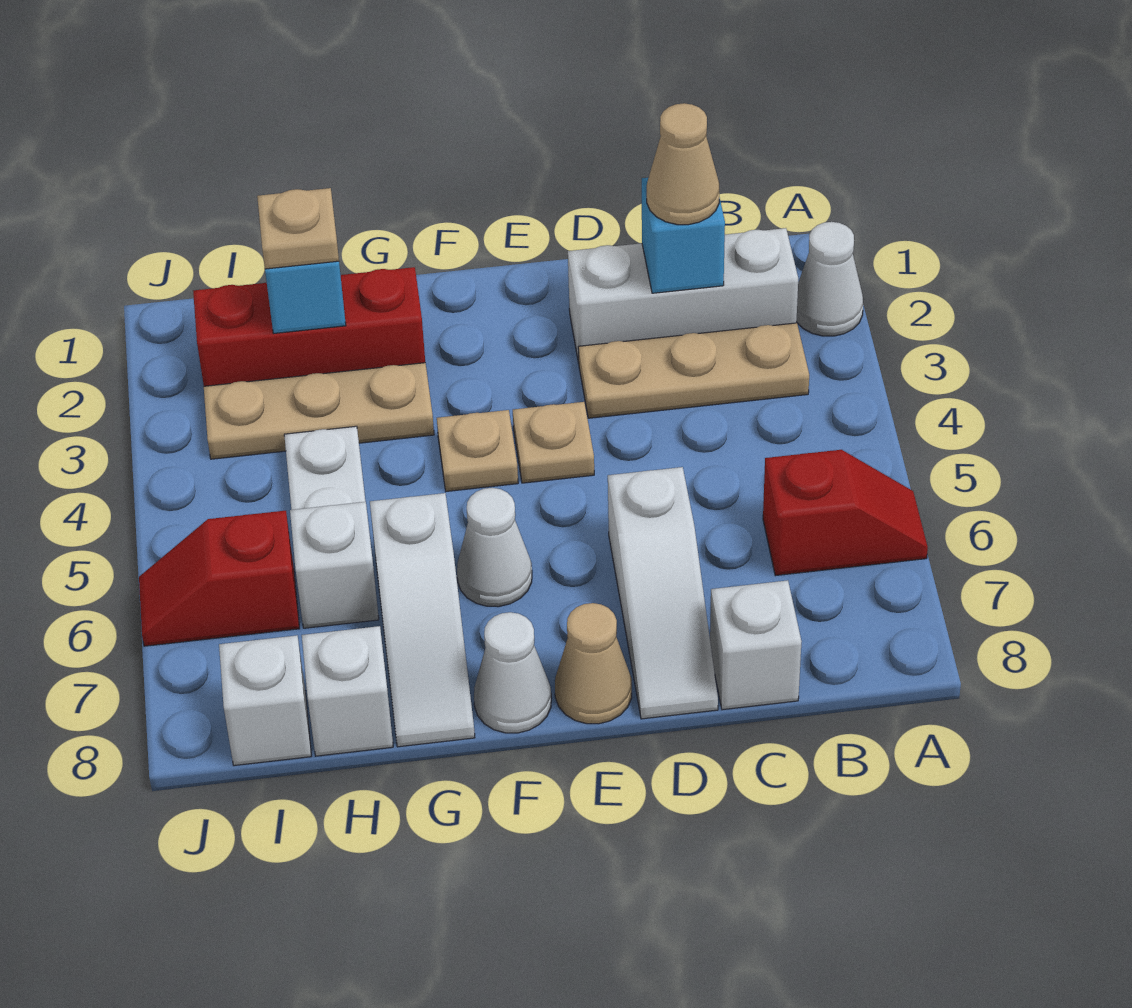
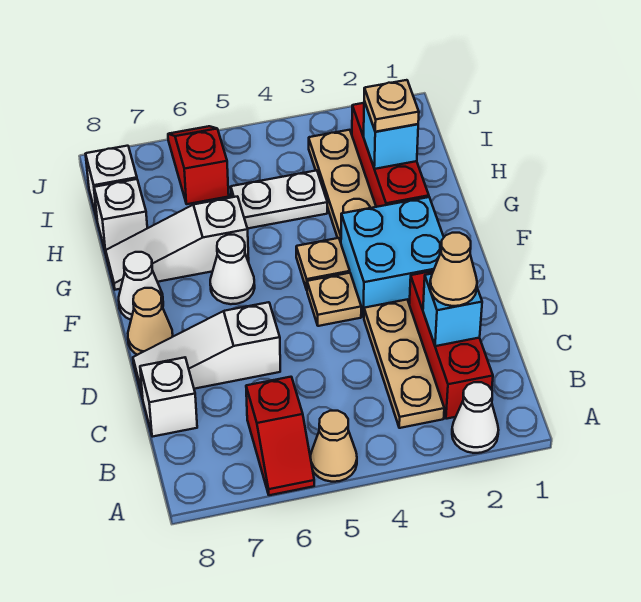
none -> tan 1x1 cone [310,411,357,482]
white 1x3 brick [568,228,798,363] -> red 1x3 brick [409,271,493,419]
none -> cyan 2x2 brick [341,197,444,317]
white 1x1 brick [290,502,379,628] -> none

